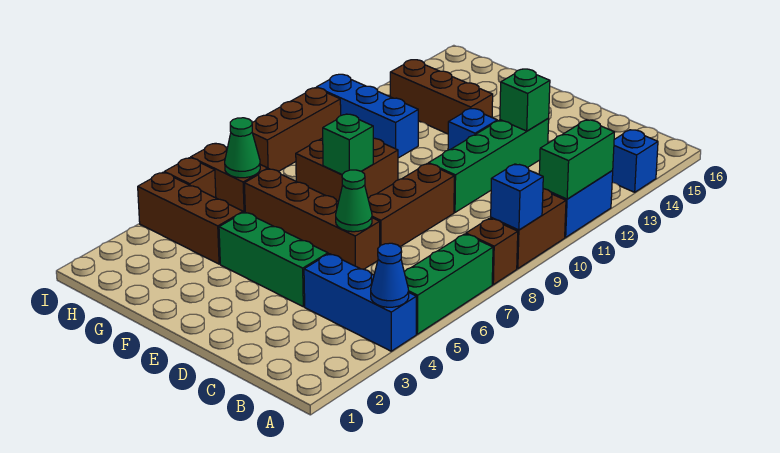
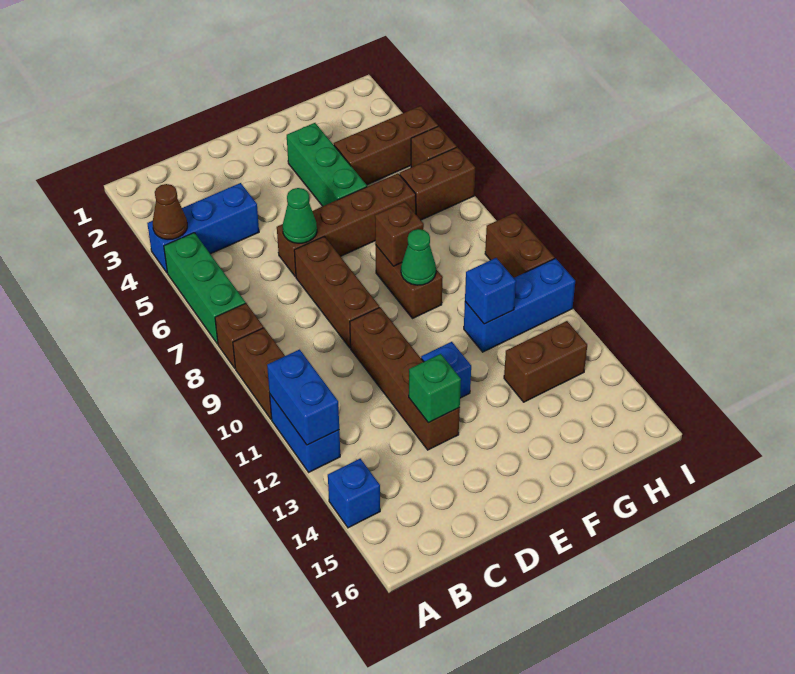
blue 1x1 cone [371,243,409,307] -> brown 1x1 cone [153,184,187,239]
blue 1x1 brick [491,164,543,230] -> blue 1x1 brick moved to [465,258,516,324]
green 1x2 brick [539,120,615,199] -> blue 1x2 brick [267,349,339,445]
green 1x3 brick [219,212,328,307] -> green 1x3 brick turned to [287,123,367,206]
green 1x4 brick [428,119,549,212] -> brown 1x4 brick [350,307,460,450]
brown 2x2 brick [296,138,398,202] -> brown 1x2 brick [376,246,443,319]
green 1x1 brick [323,114,373,175] -> brown 1x1 brick [375,202,424,266]
brown 1x3 brick [390,60,493,134] -> brown 1x2 brick [504,321,587,402]
green 1x1 cone [225,118,260,178] -> green 1x1 cone moved to [401,229,436,285]
brown 1x3 brick [252,88,341,172] -> brown 1x2 brick [485,213,555,278]

